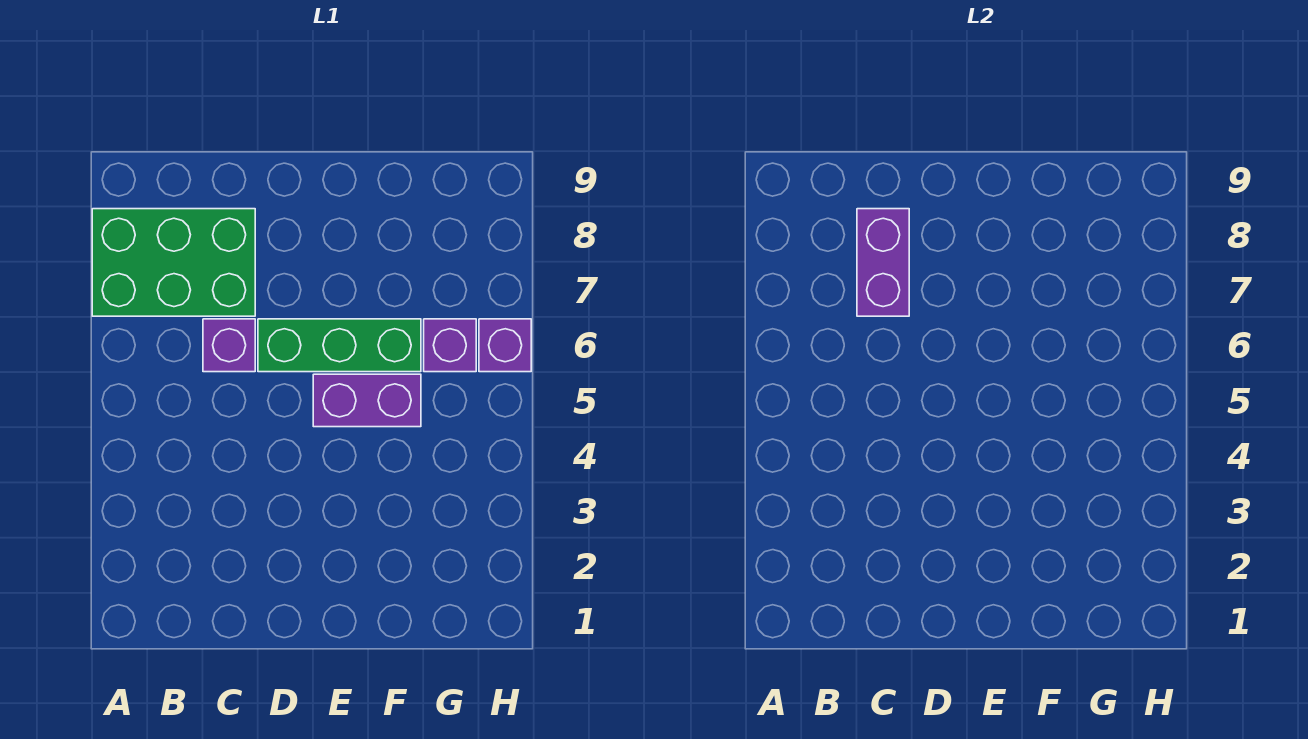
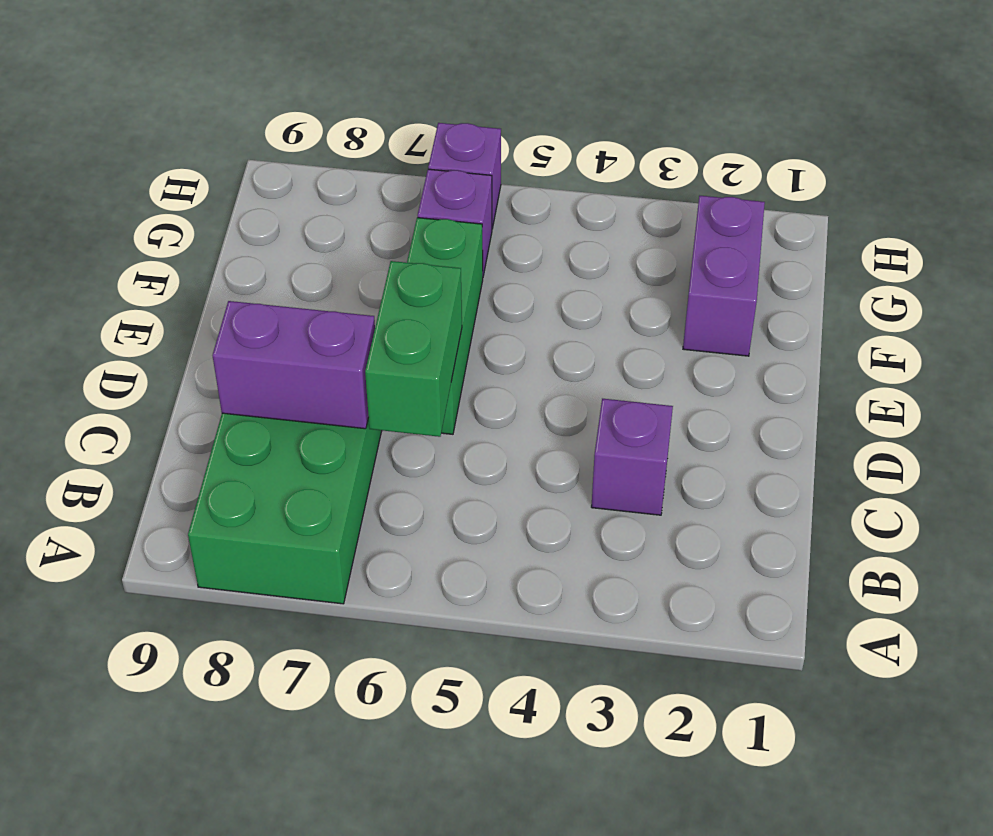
purple 1x1 brick [203,319,255,372] -> purple 1x1 brick moved to [591,399,673,515]
none -> green 1x2 brick [365,261,462,437]
purple 1x2 brick [313,374,421,427] -> purple 1x2 brick moved to [683,196,765,356]

